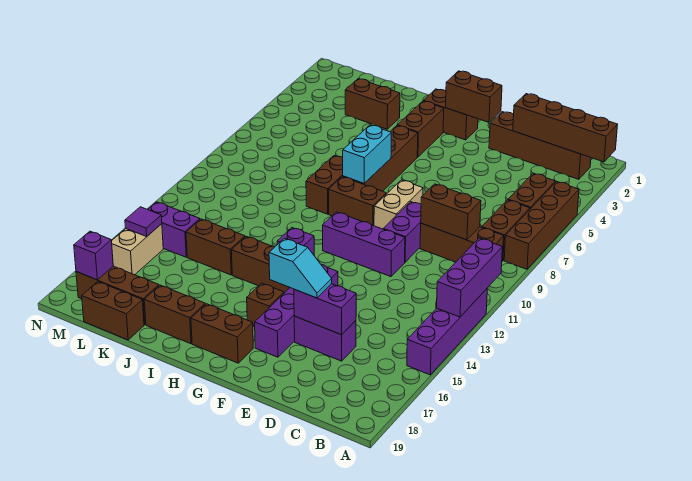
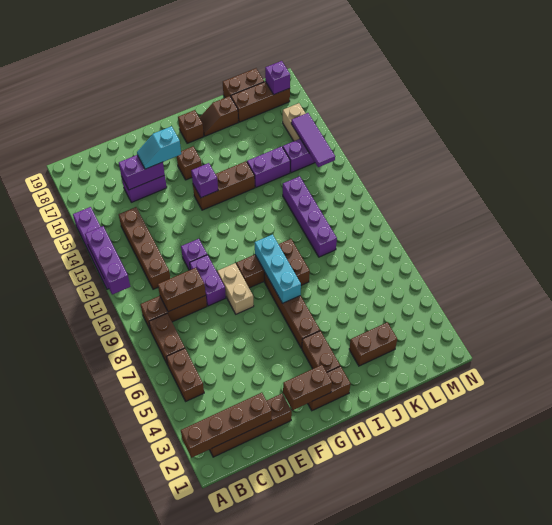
brown 1x4 brick [504,181,579,269] -> brown 1x4 brick moved to [119,207,170,289]
purple 1x3 brick [323,212,405,277] -> purple 1x1 brick [181,239,207,270]
purple 1x4 brick [255,265,338,357] -> purple 1x4 brick moved to [283,176,337,257]
brown 1x2 brick [191,304,253,363] -> brown 1x1 brick [178,110,204,143]
cyan 1x2 brick [343,125,391,183] -> cyan 1x3 brick [255,234,301,303]
brown 1x2 brick [144,285,205,344] -> brown 1x2 slope [200,96,239,136]
brown 1x2 brick [186,219,245,275] -> purple 1x2 brick [247,146,290,187]
purple 1x1 tile [125,207,162,237] -> purple 1x3 tile [291,113,335,167]

